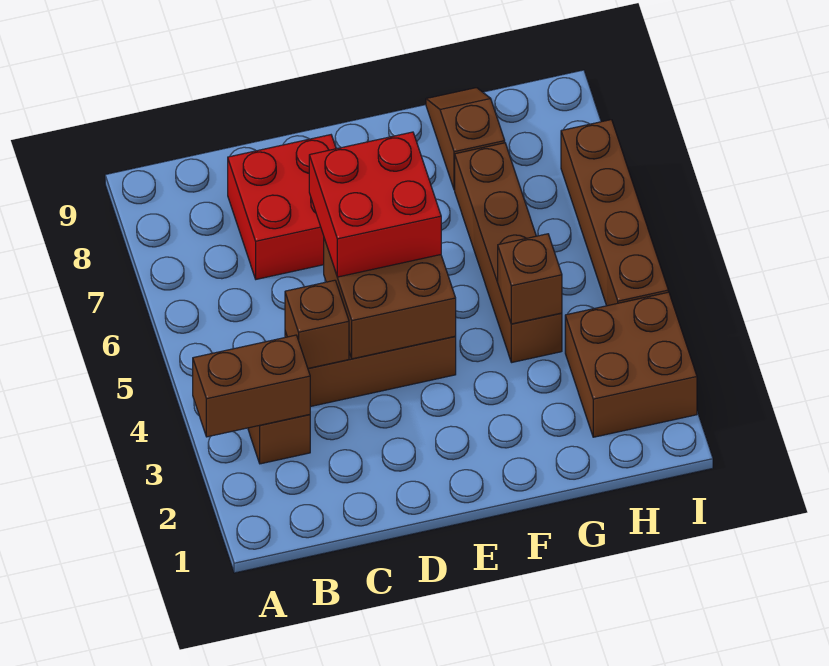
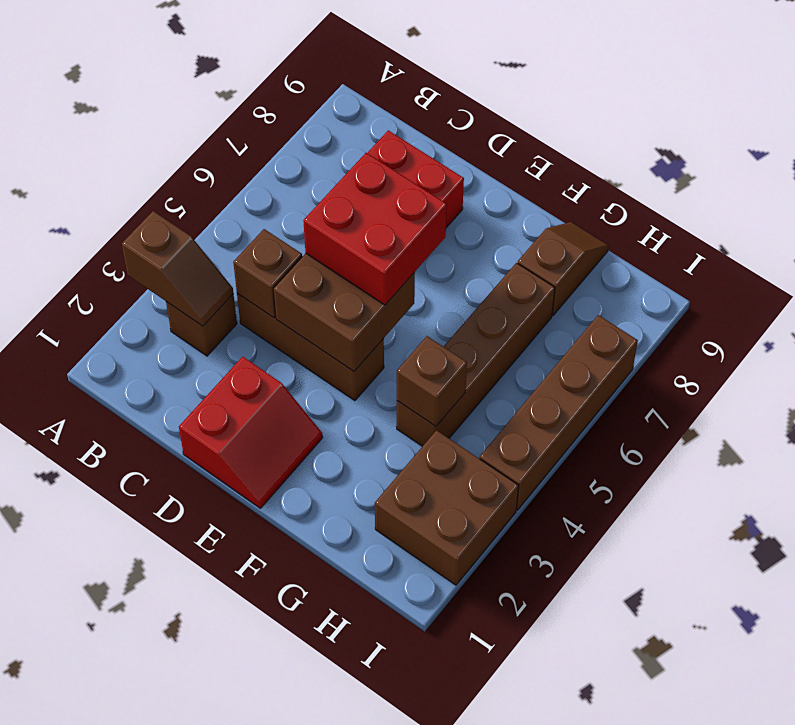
brown 1x2 brick [193,335,310,437] -> brown 1x2 slope [122,211,233,326]
none -> red 2x2 slope [179,357,323,508]

